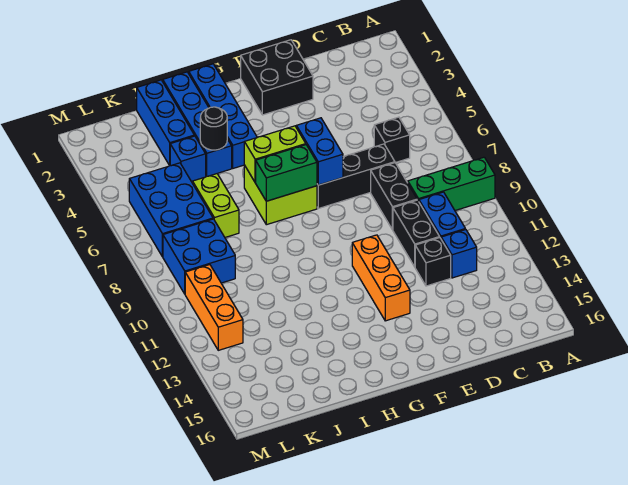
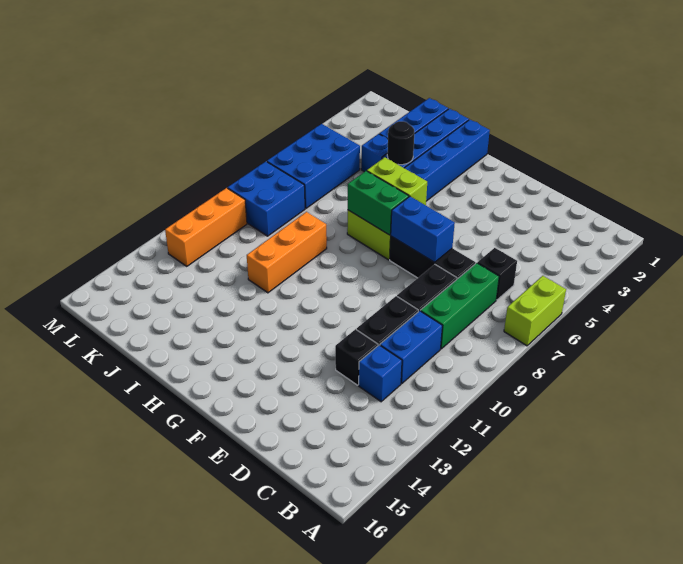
green 1x3 brick [408,157,495,211] -> green 1x3 brick turned to [421,263,499,349]
black 2x2 brick [241,40,313,115] -> none
blue 1x2 brick [296,118,343,185] -> blue 1x2 brick turned to [390,197,455,262]
orange 1x3 brick [352,235,410,321] -> orange 1x3 brick moved to [247,212,327,293]
lime 1x2 brick [193,174,239,237] -> lime 1x2 brick moved to [504,276,566,346]

